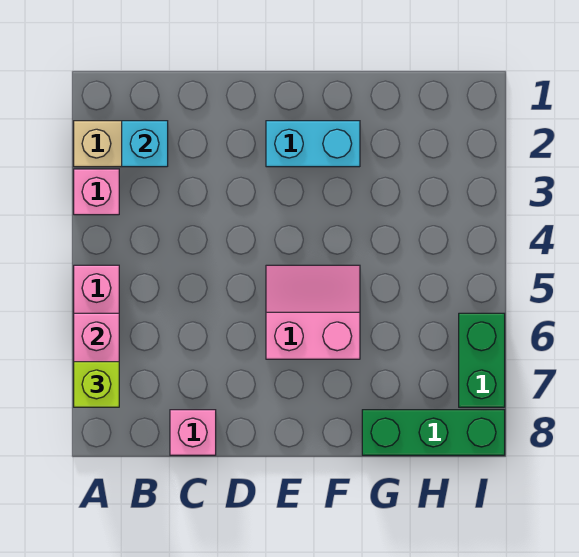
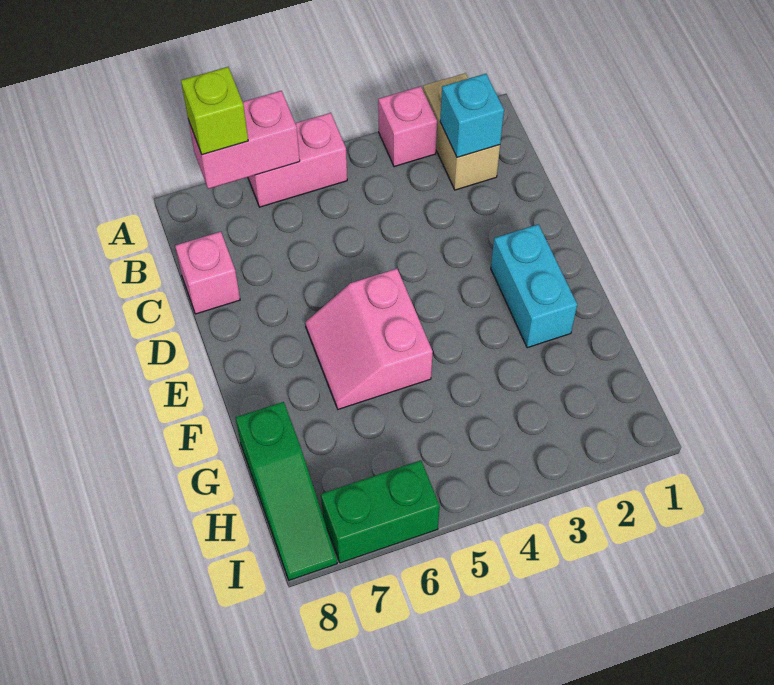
pink 2x2 slope [266,265,360,359] -> pink 2x2 slope turned to [305,269,433,409]
green 1x3 brick [362,410,505,455] -> green 1x3 slope [236,402,337,580]

